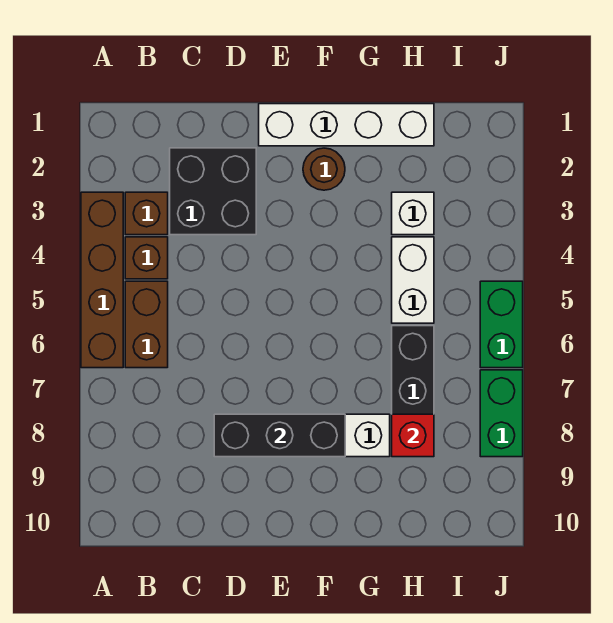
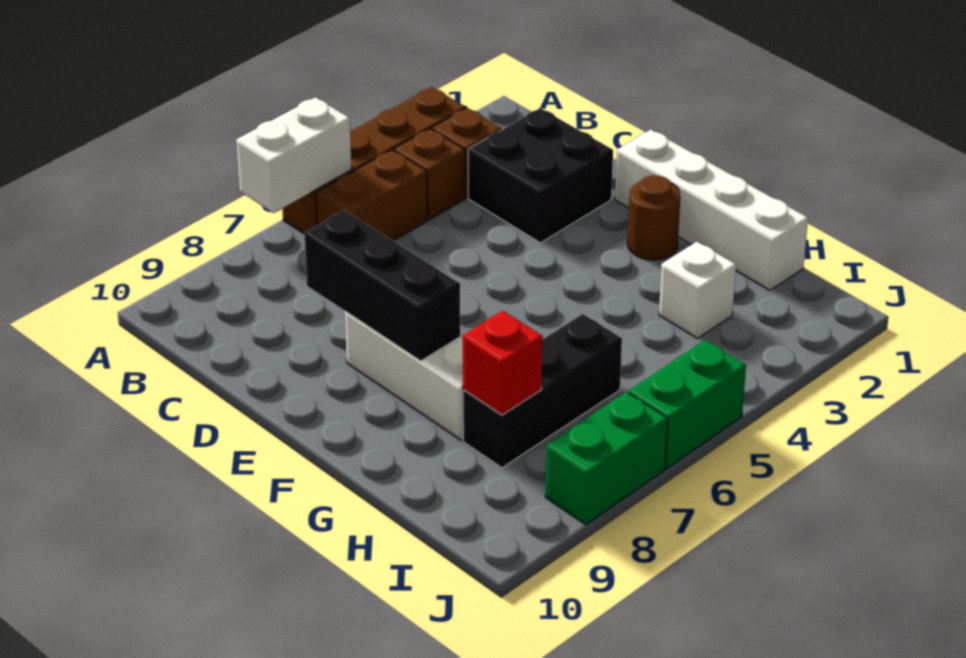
white 1x2 brick [392,237,434,323] -> white 1x2 brick moved to [236,97,352,213]

